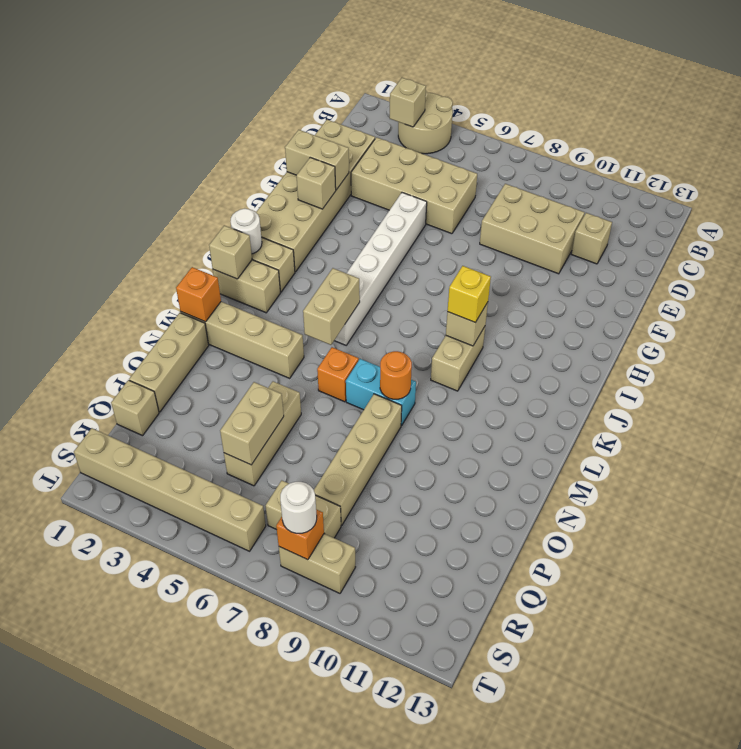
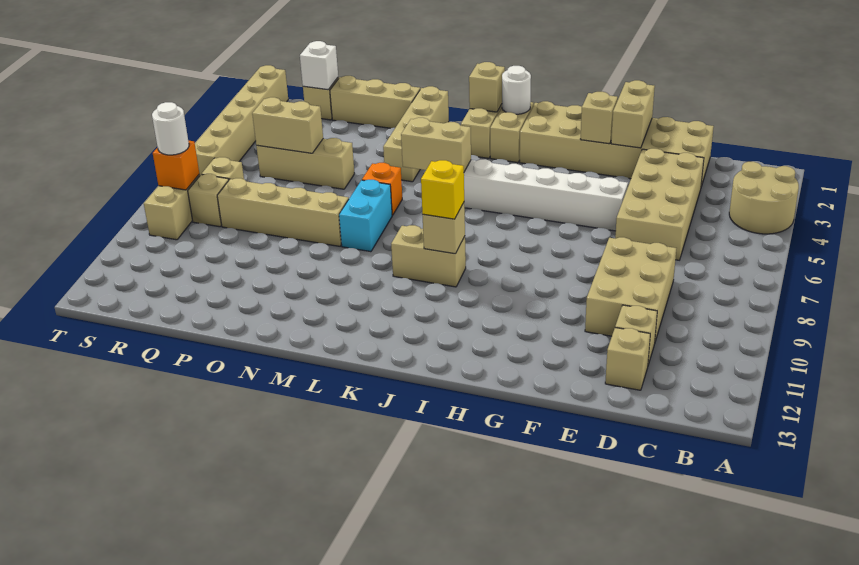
tan 1x1 brick [390,78,426,127] -> tan 1x1 brick moved to [605,328,650,390]
orange 1x1 brick [176,267,221,322] -> none
orange 1x1 round brick [380,351,412,399] -> none
none -> white 1x1 brick [300,41,338,90]

